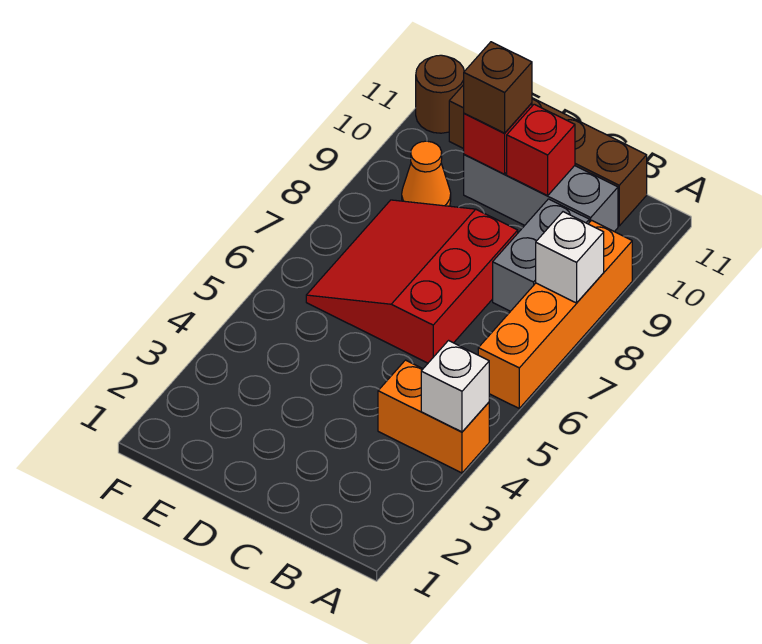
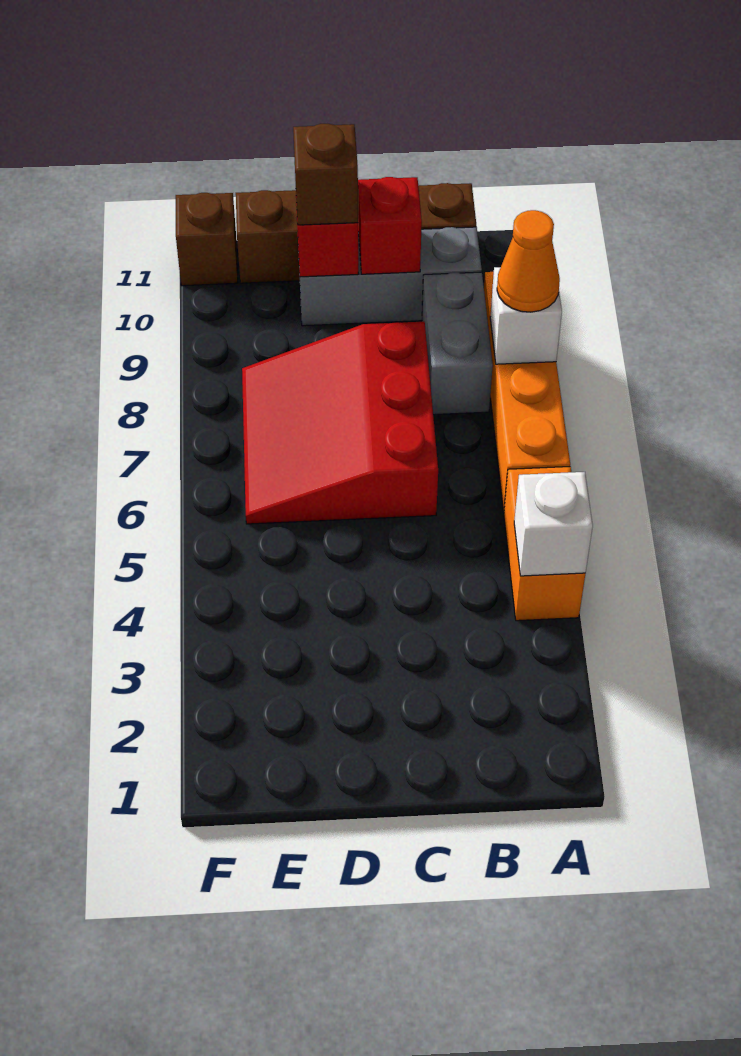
orange 1x2 brick [378,360,489,473] -> orange 1x2 brick turned to [504,467,585,621]
orange 1x1 cone [402,141,451,206] -> orange 1x1 cone moved to [497,210,560,312]
brown 1x1 round brick [416,55,464,133] -> brown 1x1 brick [176,193,238,286]

